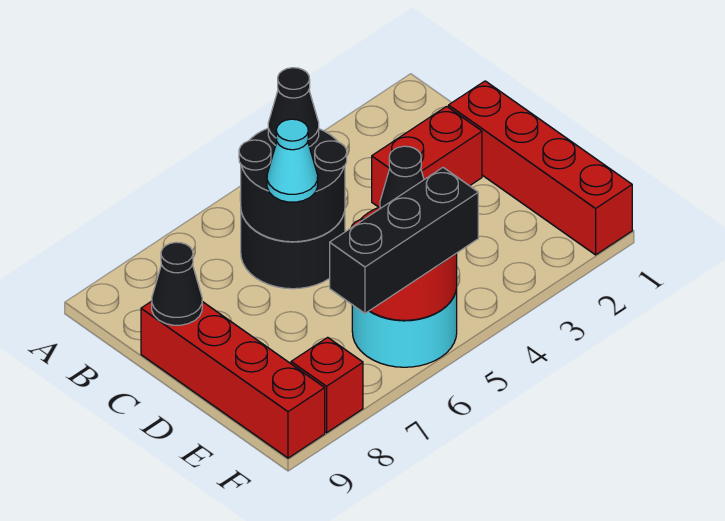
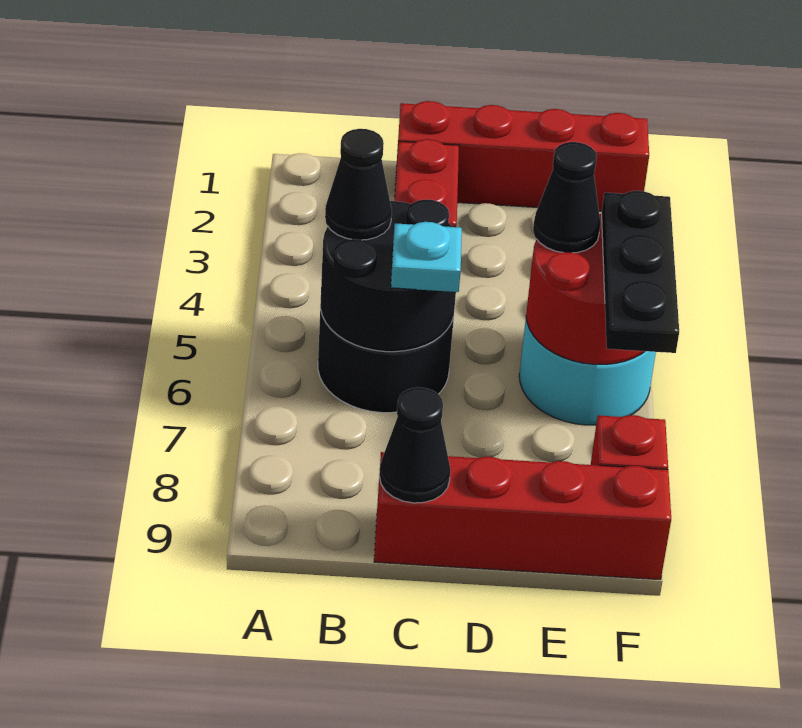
cyan 1x1 cone [267,119,318,202] -> cyan 1x1 plate [391,222,462,292]
black 1x3 brick [330,168,478,313] -> black 1x3 plate [602,191,679,353]

